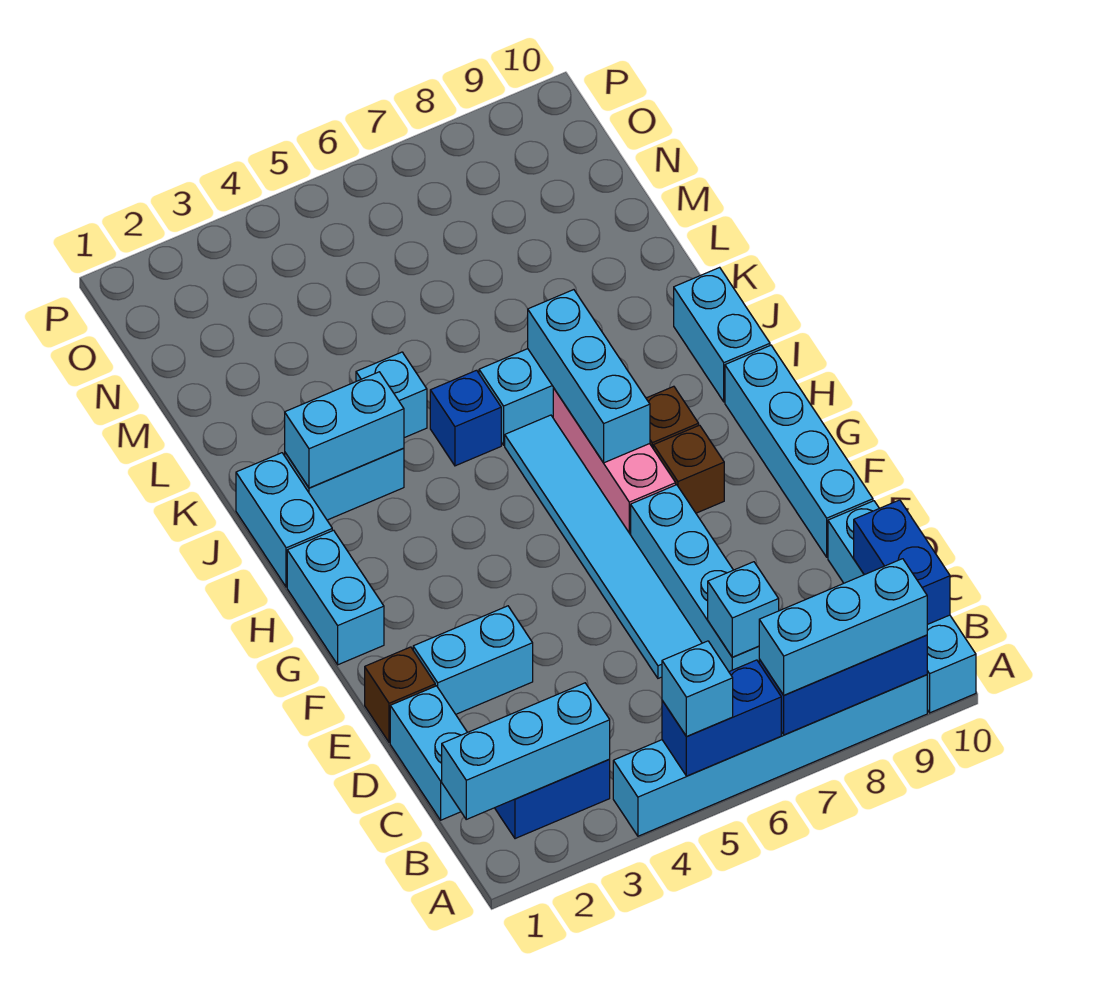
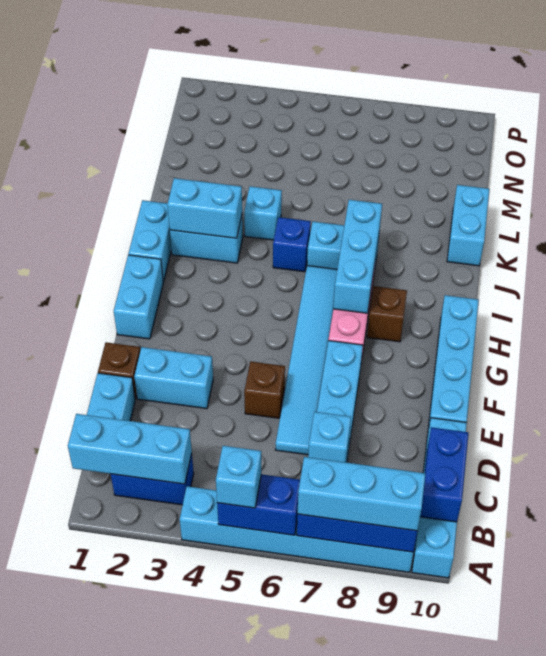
brown 1x1 brick [653,425,724,513] -> brown 1x1 brick moved to [244,362,285,418]
cyan 1x2 brick [674,267,770,402] -> cyan 1x2 brick moved to [447,185,489,266]

